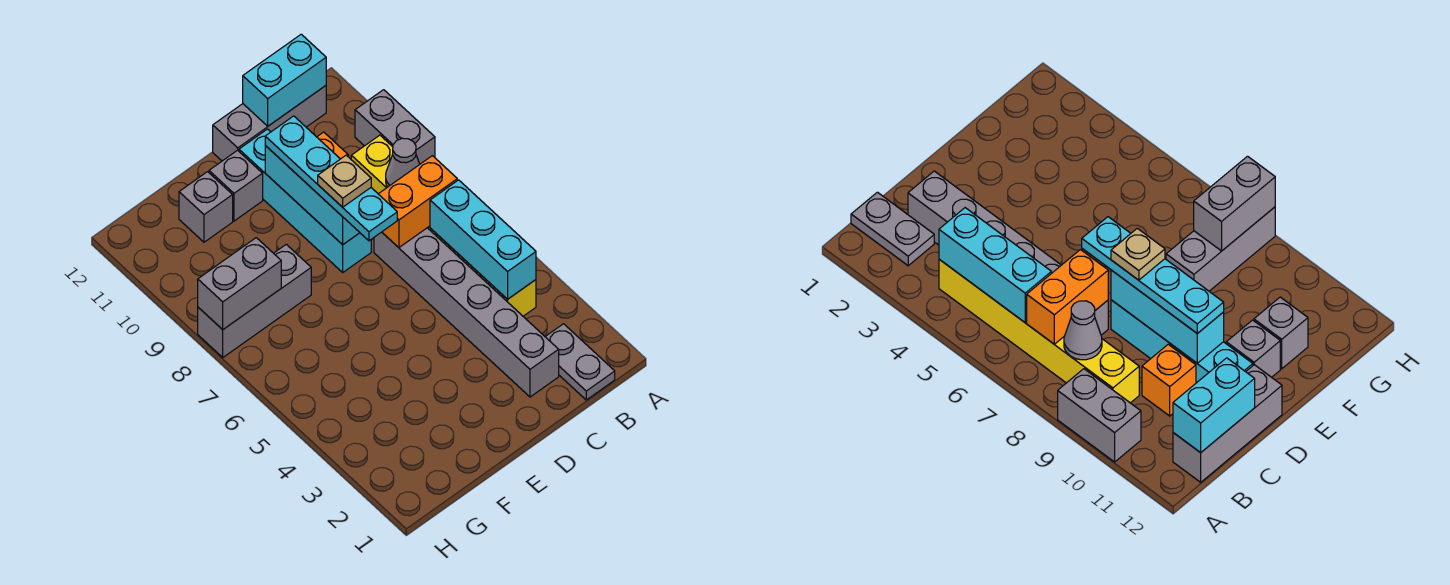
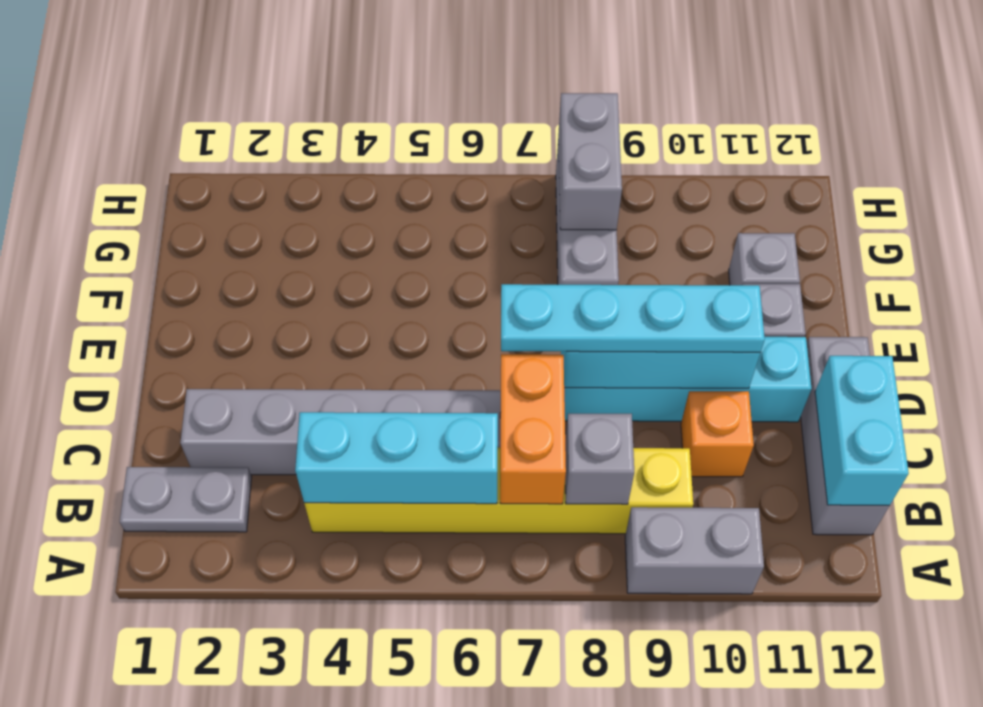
grey 1x1 cone [386,138,420,187] -> grey 1x1 brick [565,414,634,504]
tan 1x1 plate [318,155,371,207] -> none

